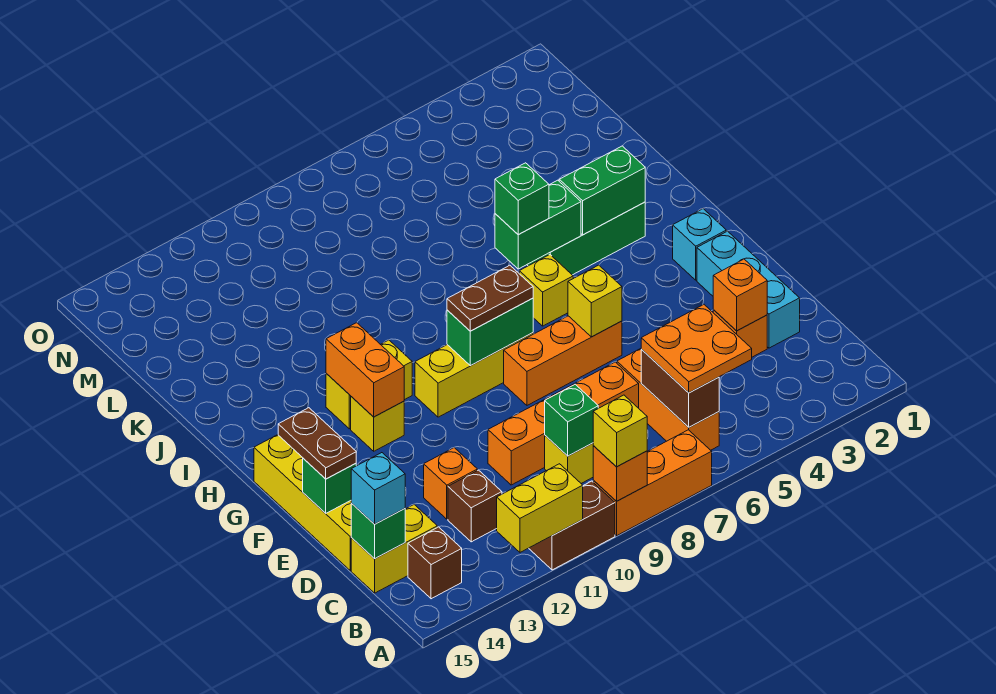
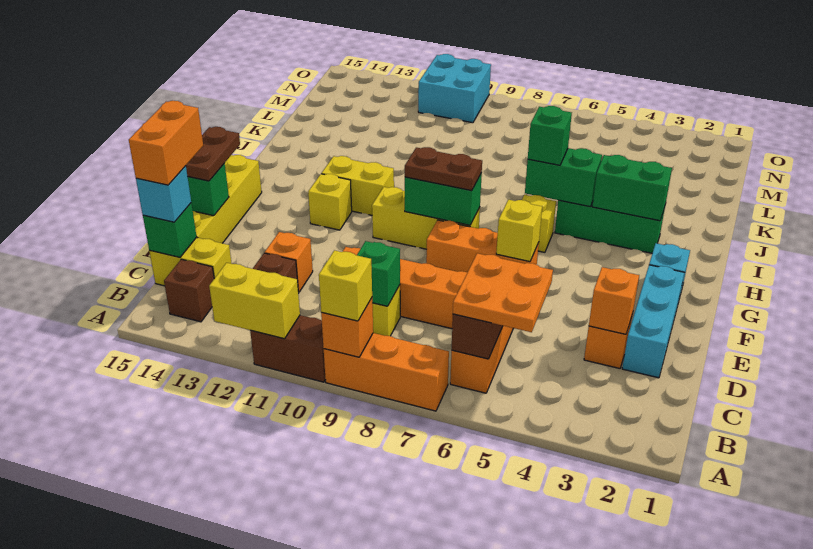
orange 1x2 brick [326,323,404,417] -> orange 1x2 brick moved to [129,101,203,185]
none -> cyan 2x2 brick [418,54,491,123]

